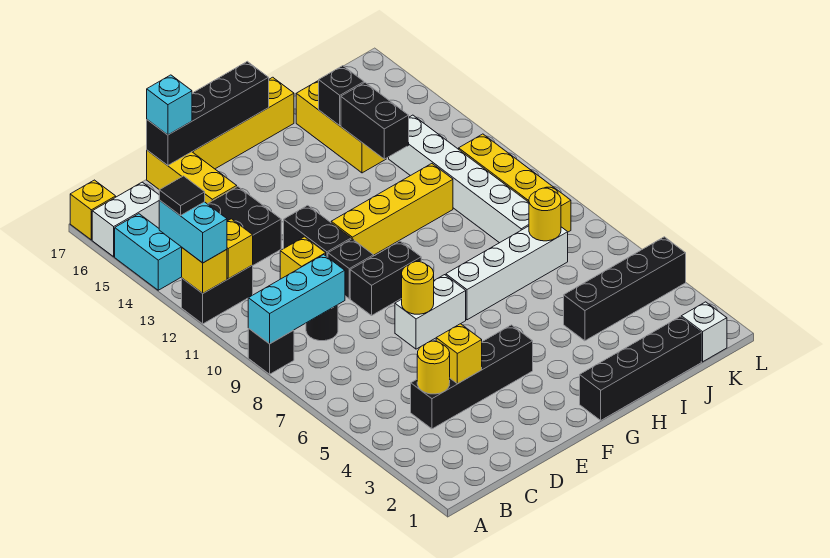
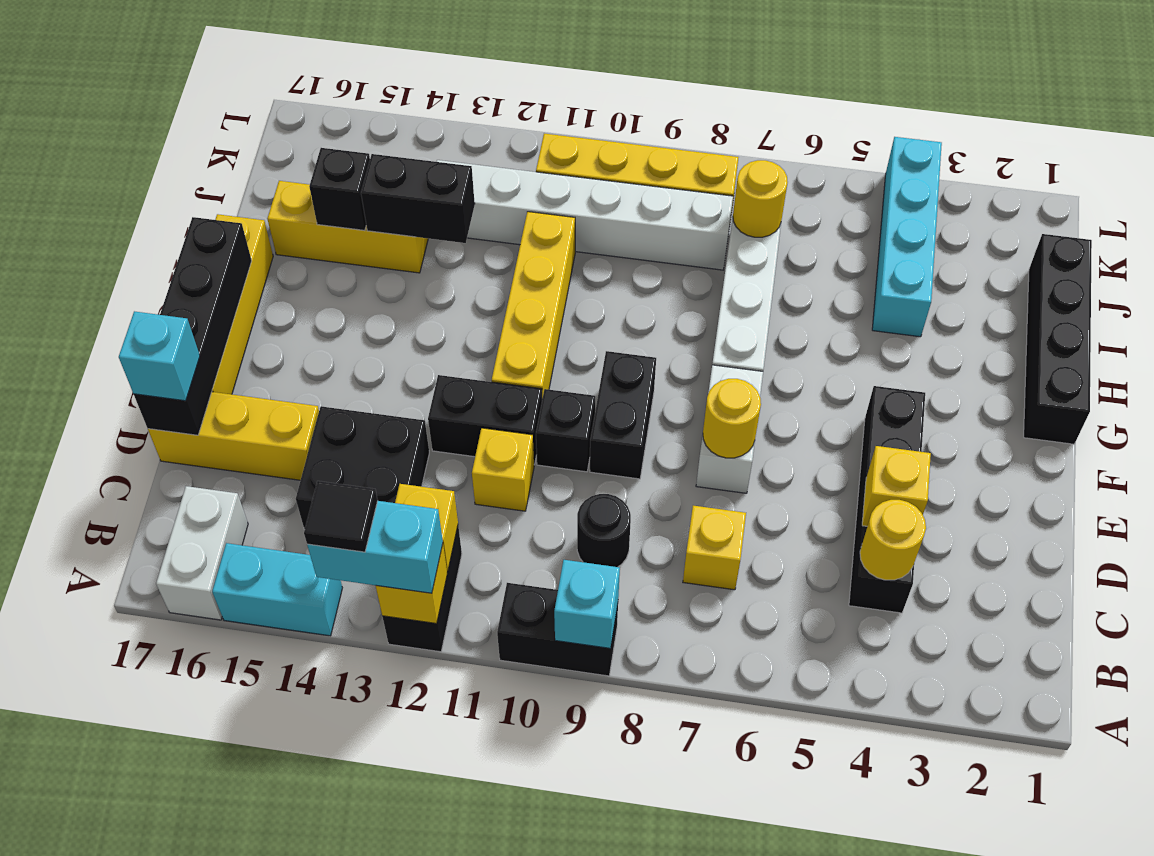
black 1x1 brick [248,329,294,374] -> black 1x2 brick [497,583,618,676]
cyan 1x3 brick [248,255,345,344] -> cyan 1x1 brick [554,560,620,648]
yellow 1x1 brick [70,180,116,240] -> yellow 1x1 brick moved to [683,506,746,590]
black 1x4 brick [564,237,686,341] -> cyan 1x4 brick [872,137,942,337]
white 1x1 brick [681,302,727,362] -> none

